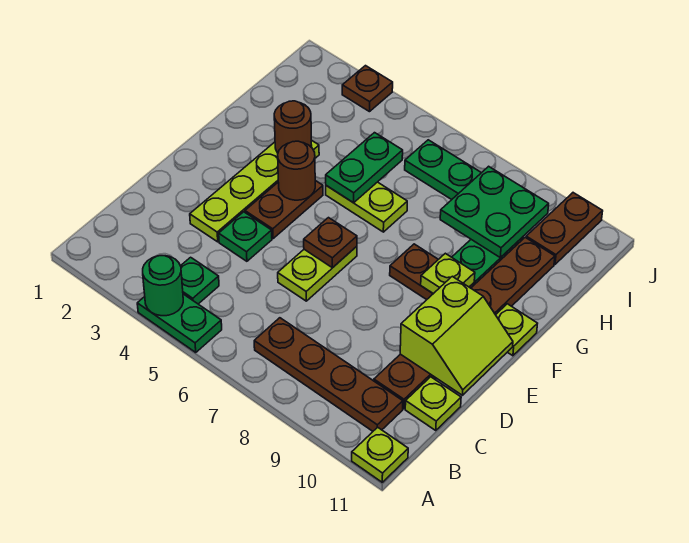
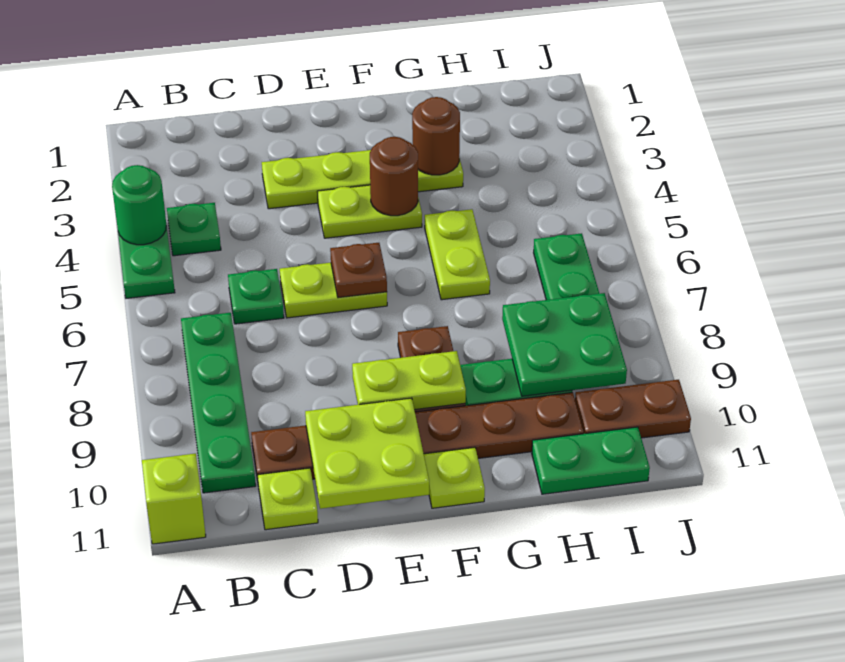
lime 1x1 plate [352,427,408,482] -> lime 1x1 brick [142,453,206,544]
brown 1x4 plate [254,318,403,431] -> green 1x4 plate [181,313,256,493]
green 1x1 plate [219,212,272,261] -> green 1x1 plate moved to [228,269,284,324]
lime 2x2 slope [400,276,513,395] -> lime 2x2 plate [305,398,429,509]
brown 1x2 plate [245,181,323,239] -> lime 1x2 plate [317,185,422,238]
lime 1x1 plate [421,253,475,294] -> lime 1x2 plate [352,351,466,410]
green 1x2 plate [326,133,403,203] -> green 1x2 plate moved to [532,427,650,494]
brown 1x1 plate [342,66,393,112] -> none

